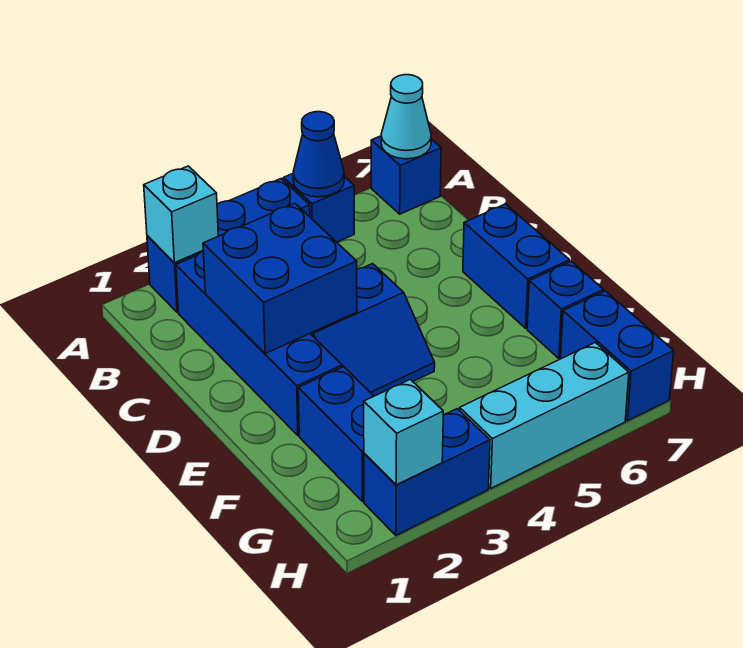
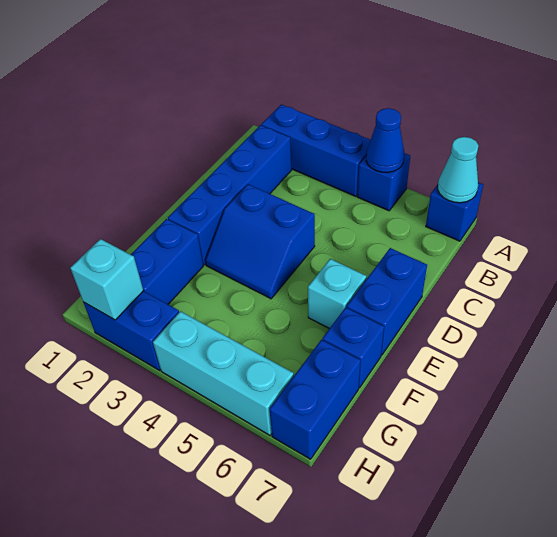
cyan 1x1 brick [144,166,218,263] -> cyan 1x1 brick moved to [308,259,367,329]
blue 2x2 brick [203,203,357,354] -> none

